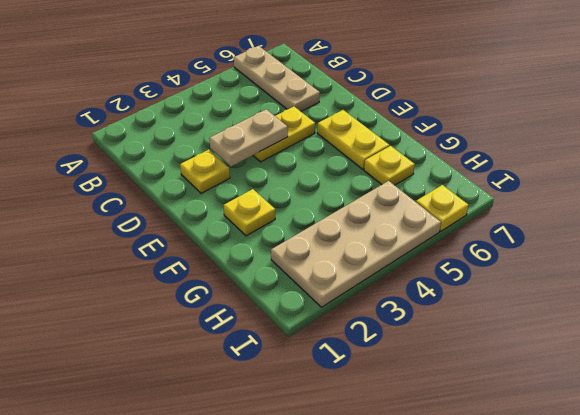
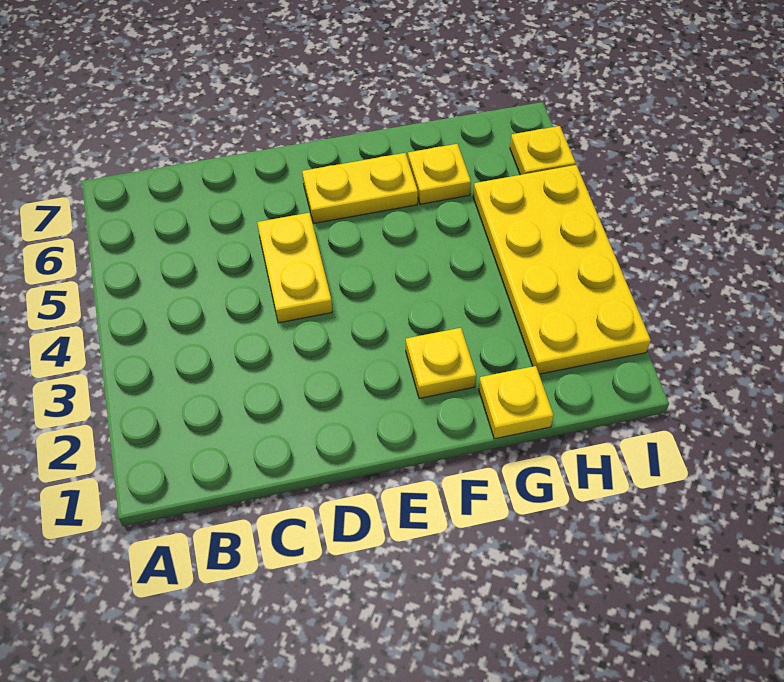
tan 1x3 plate [234,46,320,111] -> none
yellow 1x1 plate [180,150,230,193] -> yellow 1x1 plate moved to [479,366,554,439]
tan 1x2 plate [210,109,288,166] -> none
tan 2x4 plate [271,181,441,307] -> yellow 2x4 plate [473,165,651,374]

